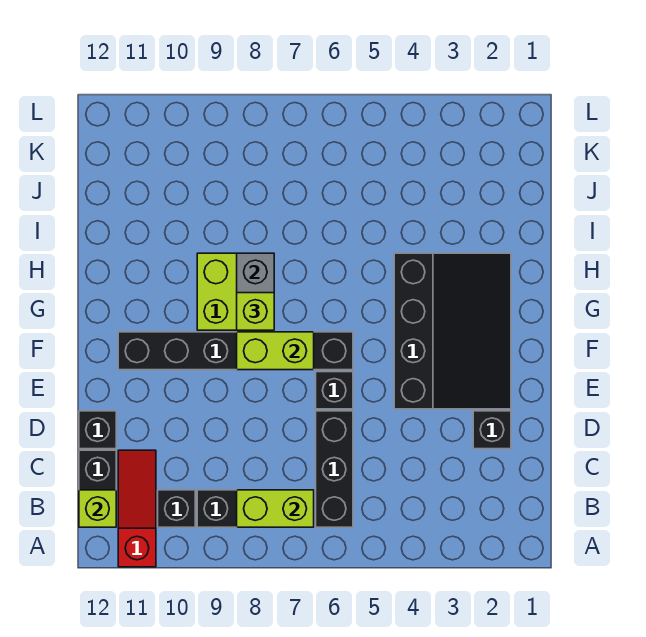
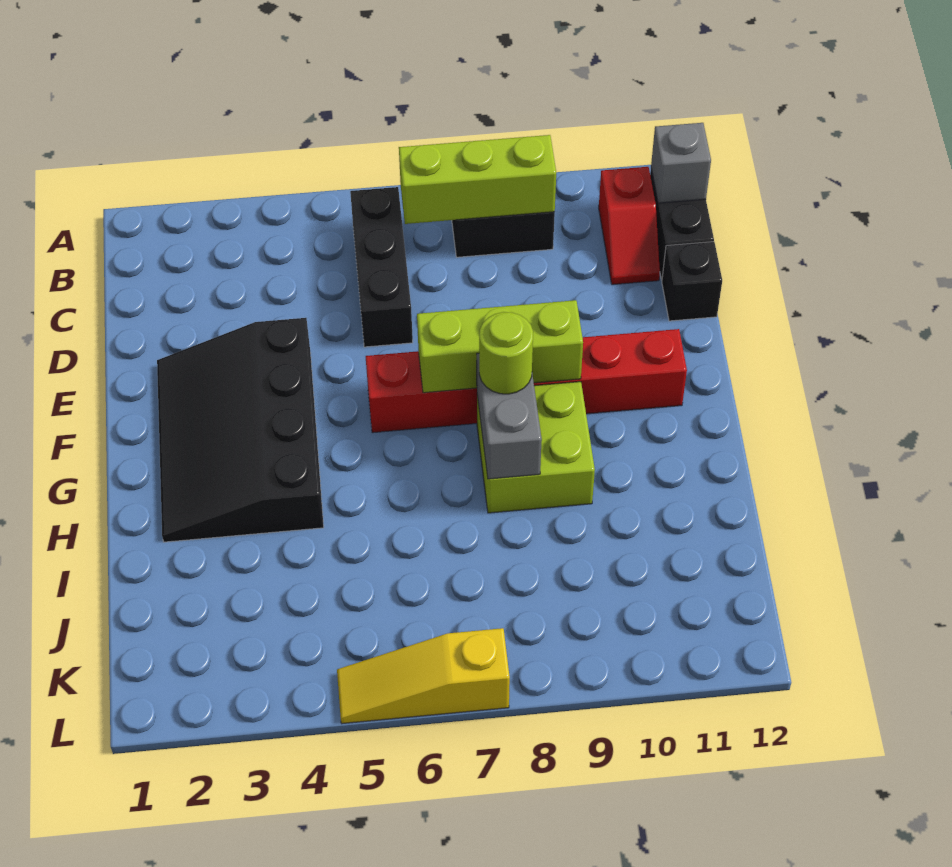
red 1x3 slope [118,450,156,567] -> red 1x2 slope [599,167,660,285]
lime 1x2 brick [237,490,314,527] -> lime 1x3 brick [399,135,556,224]
black 1x1 brick [158,490,195,527] -> none
lime 1x1 brick [79,490,116,527] -> grey 1x1 brick [651,123,711,203]
black 1x1 brick [473,411,511,449] -> none
black 1x1 brick [316,372,353,409] -> none
black 1x6 brick [118,332,353,370] -> red 1x6 brick [366,329,687,433]
lime 1x2 brick [237,332,314,370] -> lime 1x3 brick [417,300,583,393]
lime 1x1 brick [237,293,274,330] -> lime 1x1 round brick [479,312,533,394]
none -> yellow 1x3 slope [337,628,510,724]

